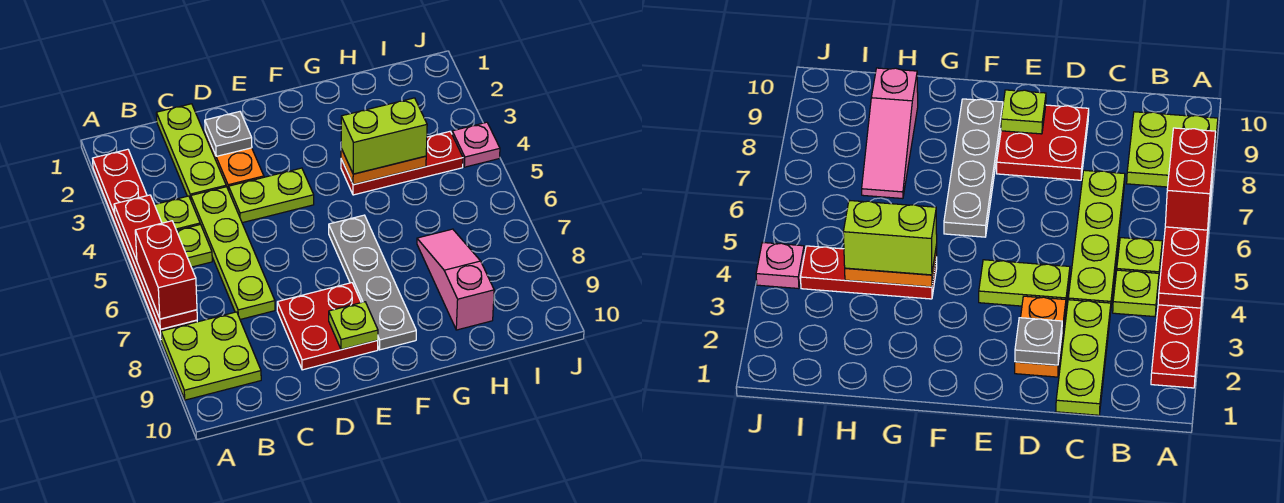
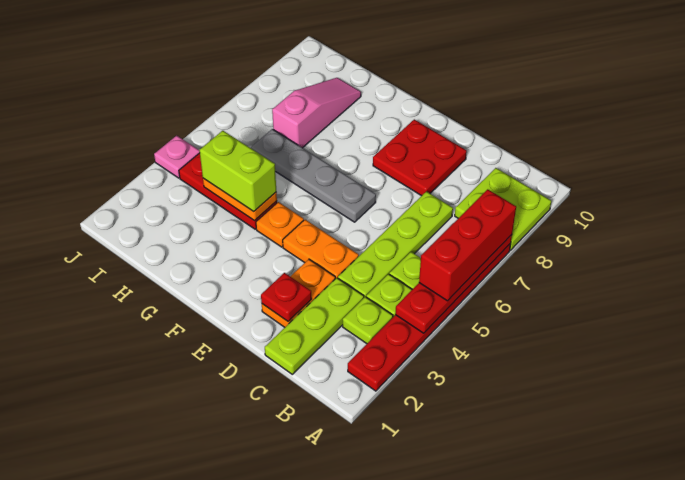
red 1x2 brick [135,221,197,319] -> red 1x3 brick [419,189,516,301]
grey 1x1 plate [205,112,252,156] -> red 1x1 plate [261,273,312,321]
lime 1x2 plate [229,168,314,223] -> orange 1x2 plate [283,220,359,279]
lime 1x1 plate [329,302,378,350] -> lime 1x1 plate moved to [343,297,393,344]
none -> orange 1x1 plate [256,202,304,247]
grey 1x4 plate [329,215,416,350] -> grey 1x4 plate turned to [251,129,376,222]
pink 1x3 slope [417,229,494,330] -> pink 1x3 slope turned to [272,78,361,148]

